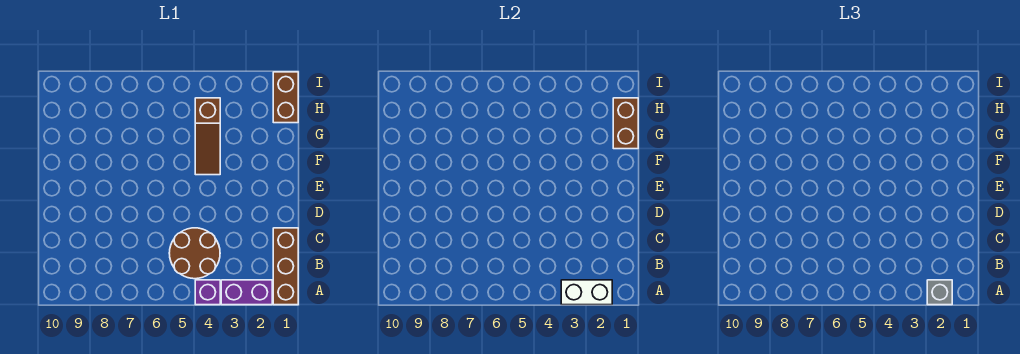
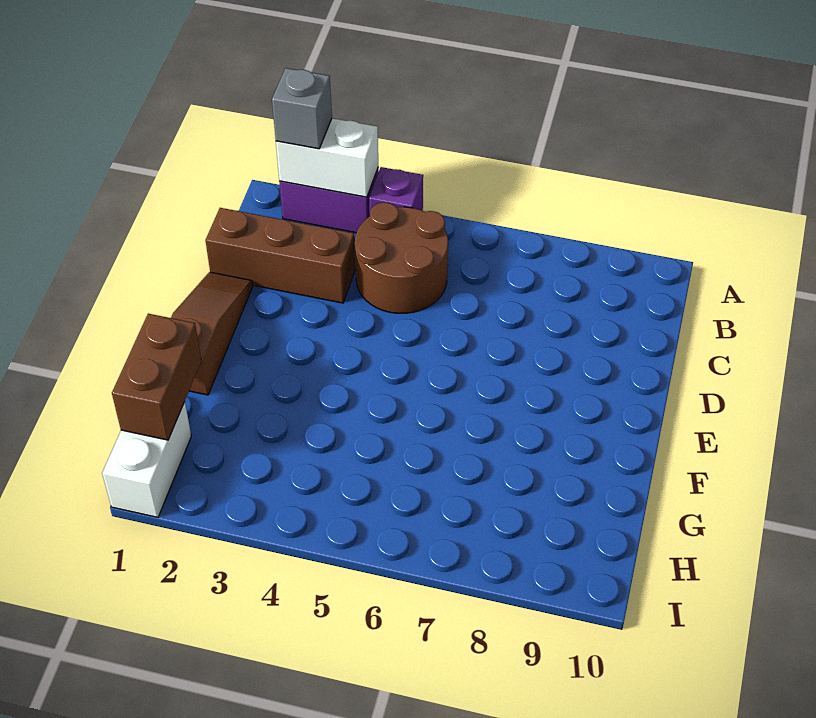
brown 1x3 brick [273,228,298,305] -> brown 1x3 brick turned to [205,208,355,303]
brown 1x3 slope [195,98,220,175] -> brown 1x3 slope moved to [171,272,253,395]
brown 1x2 brick [273,72,298,123] -> white 1x2 brick [102,402,191,517]

